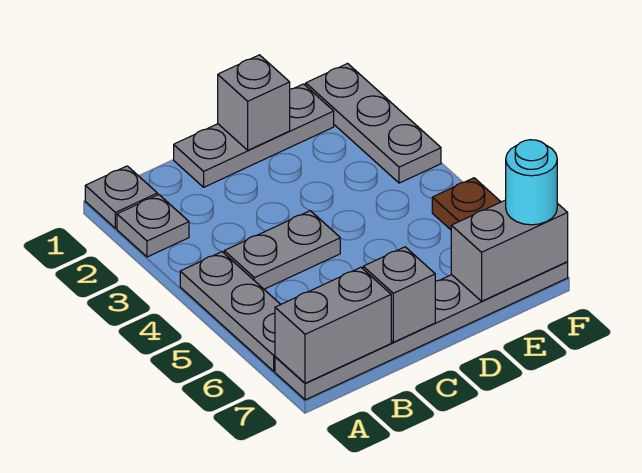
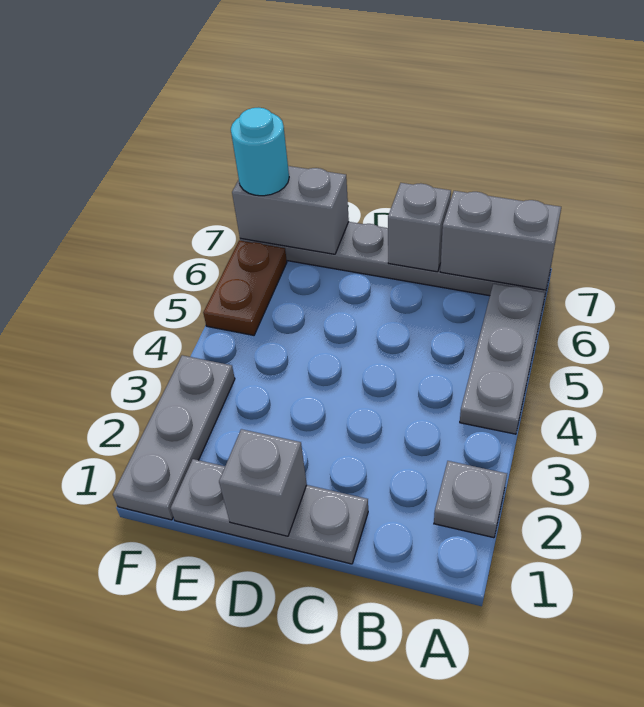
grey 1x1 plate [85,166,157,228] -> none
grey 1x2 plate [224,211,340,289] -> none

